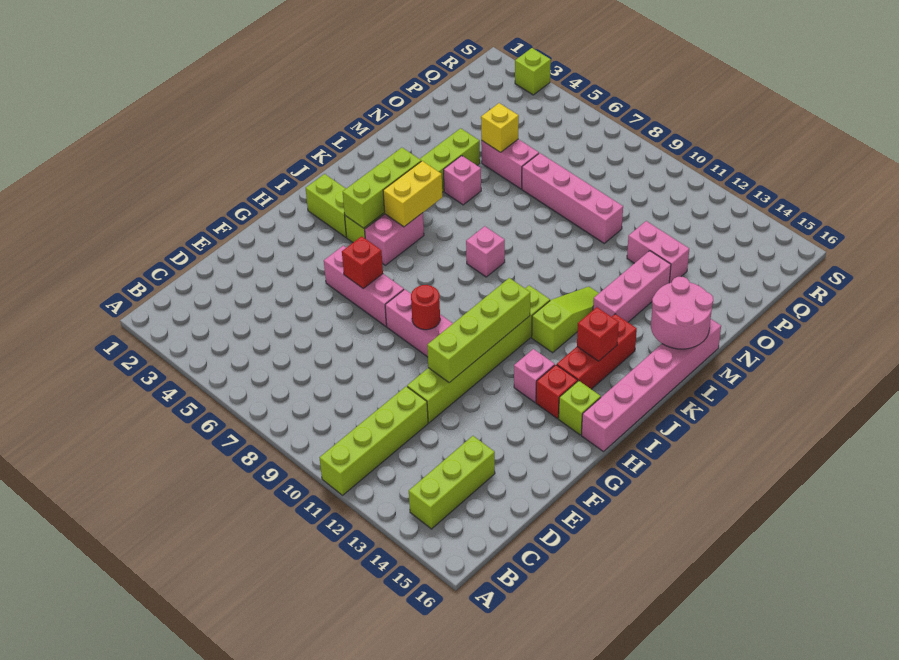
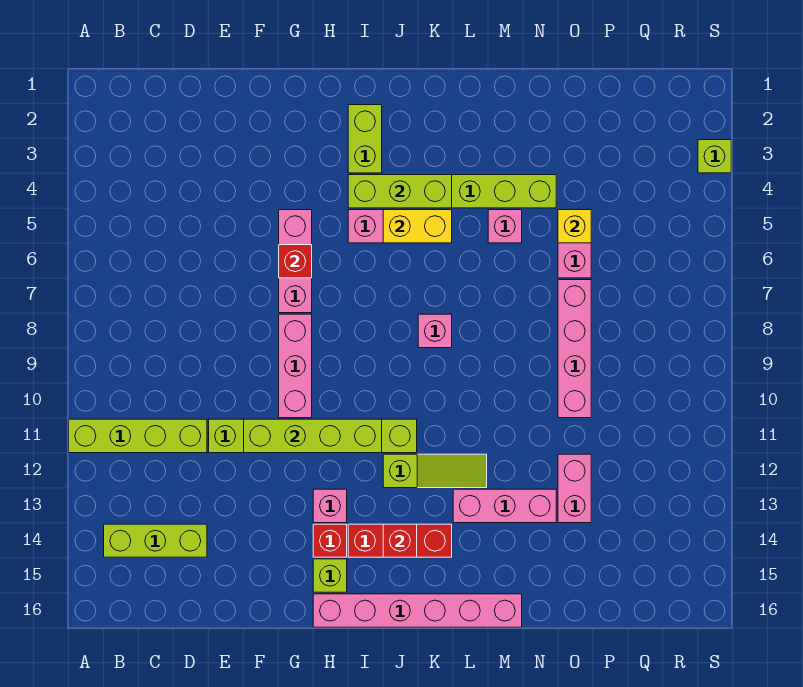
red 1x1 round brick [411,285,440,330] -> none
pink 2x2 round brick [651,277,713,349] -> none

